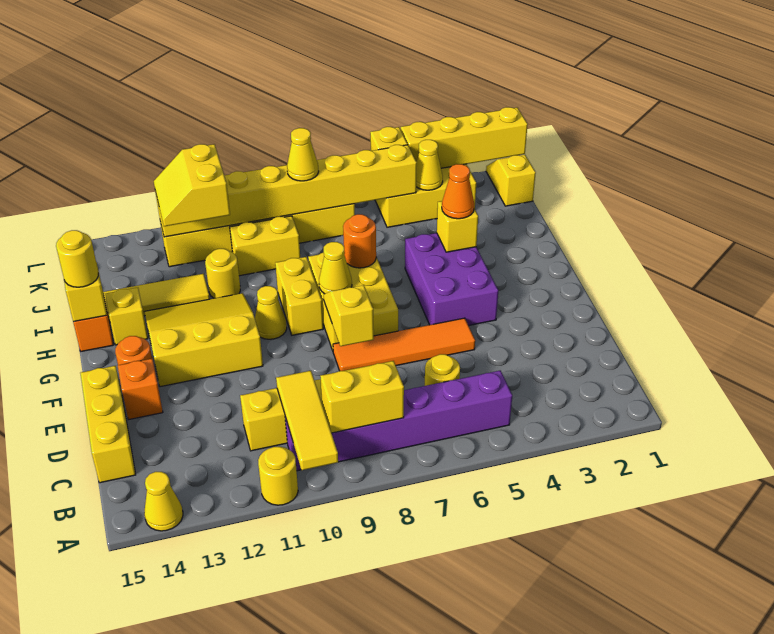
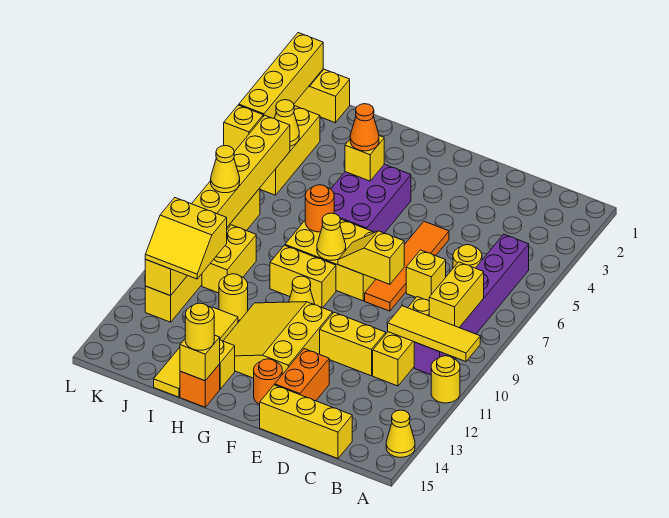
none -> yellow 1x1 brick [406,250,446,301]
none -> yellow 1x2 brick [320,312,386,376]
orange 1x1 brick [118,359,163,420] -> orange 1x2 brick [275,349,329,401]
purple 2x3 brick [405,233,498,326] -> purple 2x3 brick turned to [331,164,411,233]

